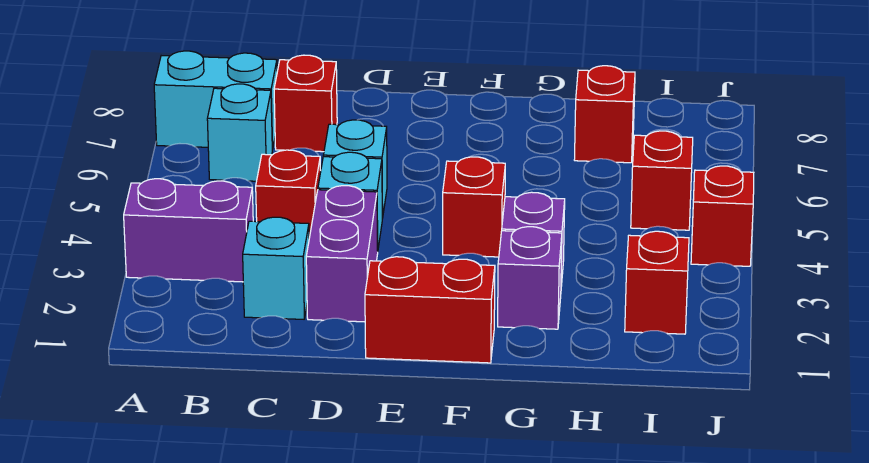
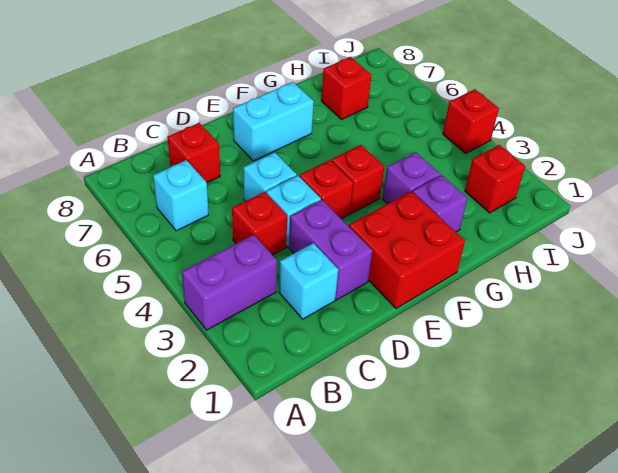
cyan 1x2 brick [154,51,277,149] -> cyan 1x2 brick moved to [233,82,314,161]
red 1x2 brick [365,257,495,363] -> red 2x2 brick [349,191,465,308]
red 1x1 brick [631,131,693,230] -> red 1x1 brick moved to [299,160,353,219]

